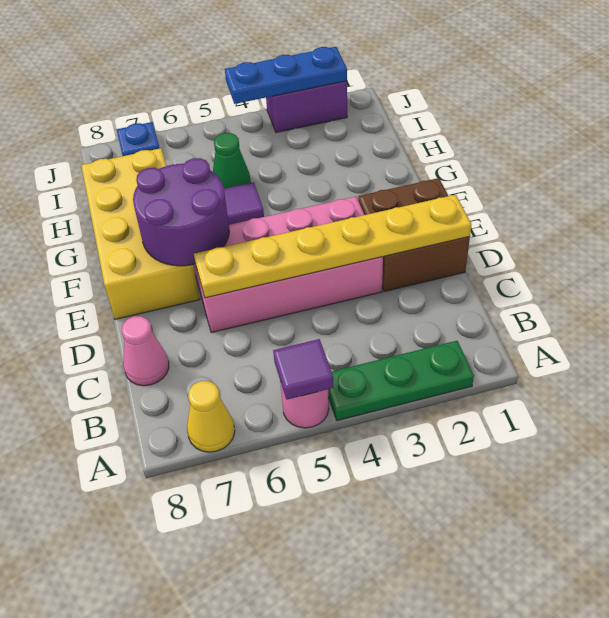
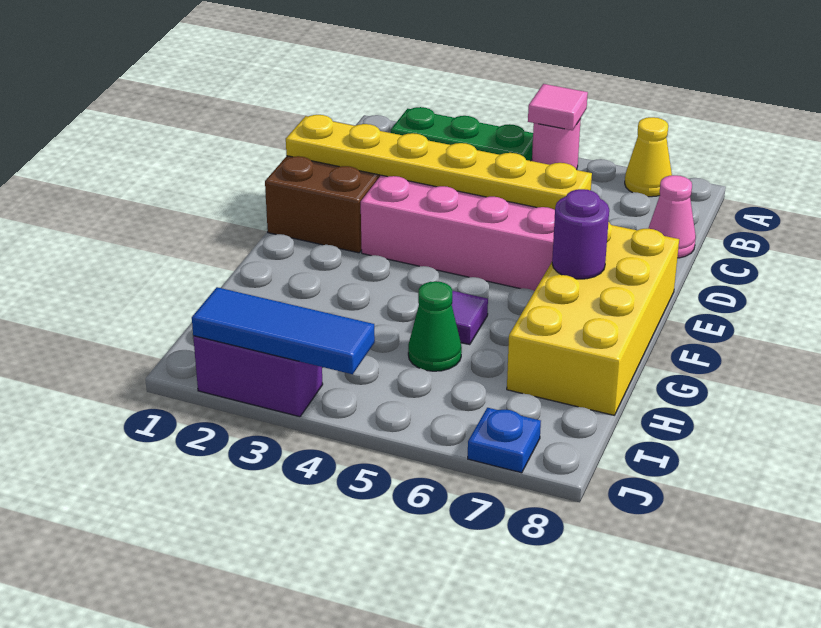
purple 1x1 tile [273,339,333,399] -> pink 1x1 tile [528,84,588,130]
purple 2x2 round brick [133,158,229,266] -> purple 1x1 round brick [552,189,609,279]
blue 1x3 plate [225,47,347,104] -> blue 1x3 tile [192,287,375,374]

